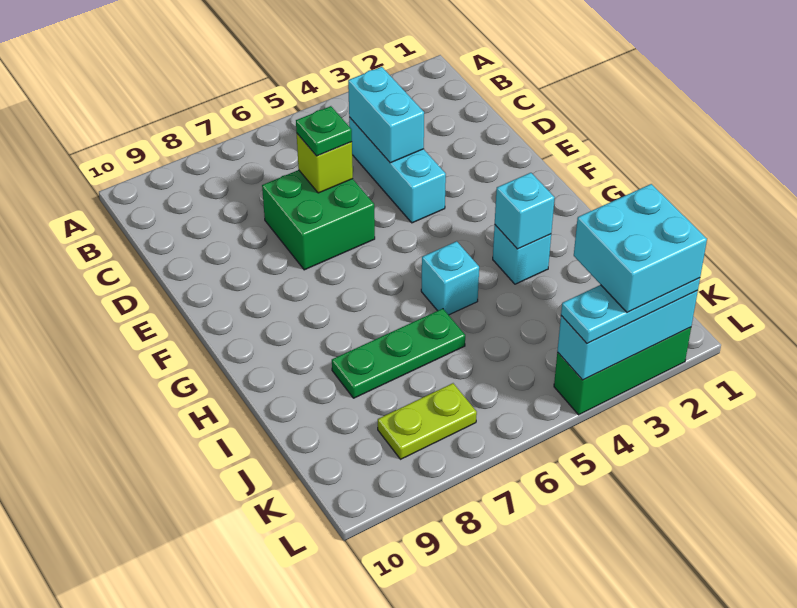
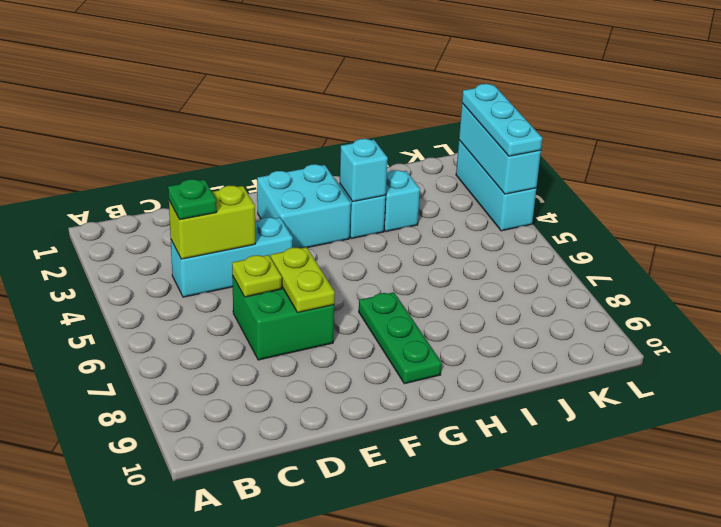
cyan 1x2 brick [348,67,424,163] -> lime 1x2 brick [169,186,255,259]
lime 1x1 brick [297,134,353,193] -> lime 1x1 plate [232,255,282,297]
green 1x1 plate [296,106,352,156] -> green 1x1 plate moved to [168,179,217,220]
cyan 1x1 brick [421,241,479,315] -> cyan 1x1 brick moved to [384,170,420,232]
green 1x3 plate [332,309,465,398] -> green 1x3 plate moved to [359,292,442,384]
cyan 2x2 brick [574,184,707,313] -> cyan 2x2 brick moved to [257,164,351,248]
lime 1x2 plate [378,383,477,459] -> lime 1x2 plate moved to [271,247,335,313]
green 1x3 brick [554,327,691,415] -> cyan 1x3 brick [456,140,536,231]

